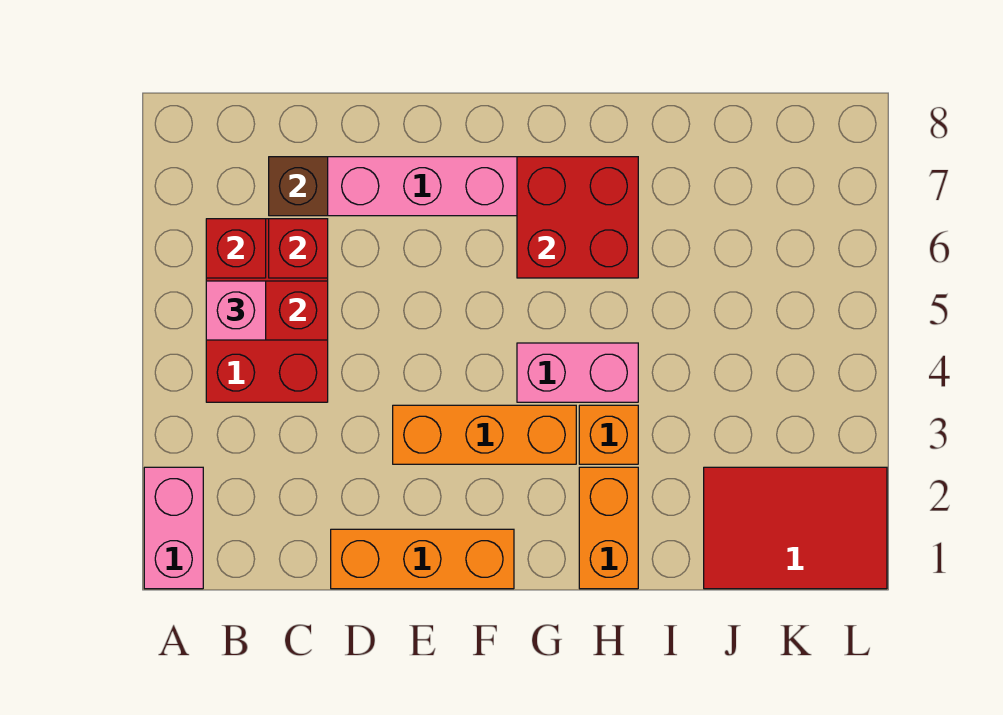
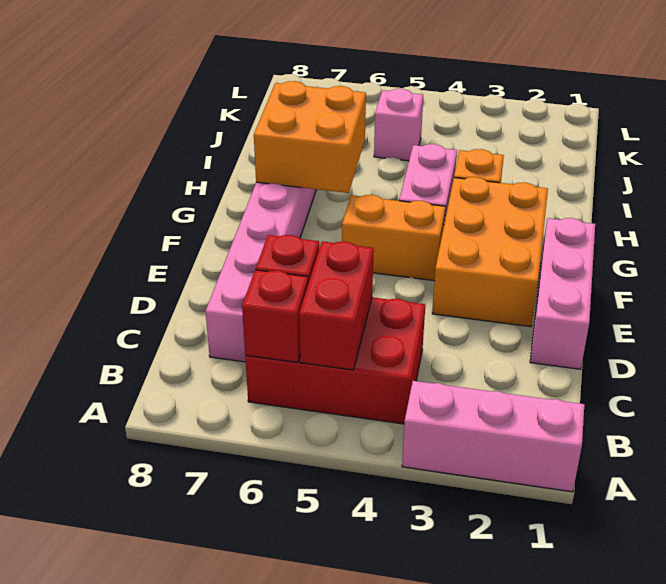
pink 1x2 brick [144,467,203,589] -> pink 1x3 brick [402,381,584,492]
pink 1x1 brick [206,281,266,340] -> pink 1x1 brick moved to [374,89,423,161]
brown 1x1 brick [269,157,328,216] -> none
orange 1x3 brick [331,529,514,589] -> pink 1x3 brick [530,218,595,369]
orange 1x3 brick [393,405,576,464] -> orange 2x3 brick [432,177,548,327]
red 2x2 brick [517,157,638,278] -> orange 2x2 brick [254,81,366,193]
orange 1x2 brick [579,467,638,589] -> orange 1x2 brick moved to [342,195,446,281]
red 2x3 tile [704,467,887,589] -> none

